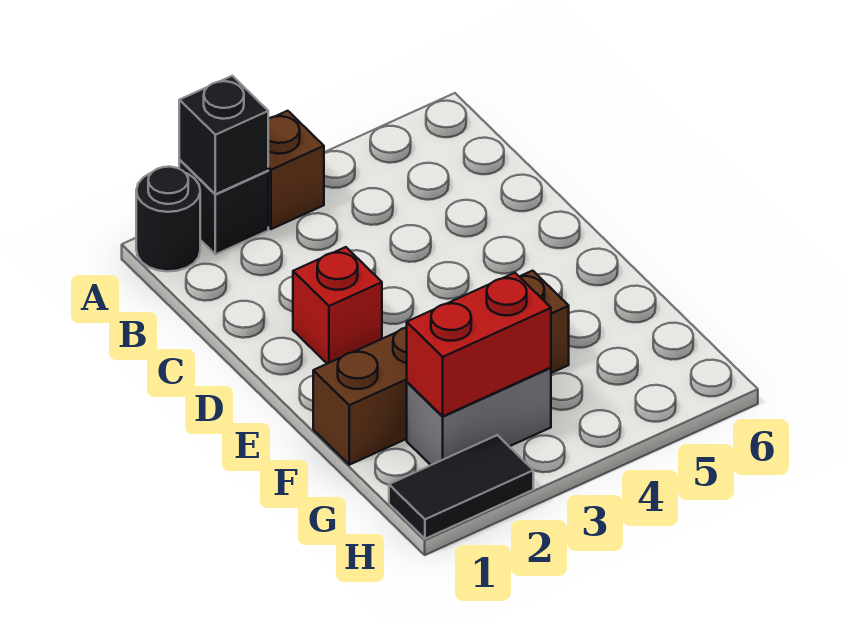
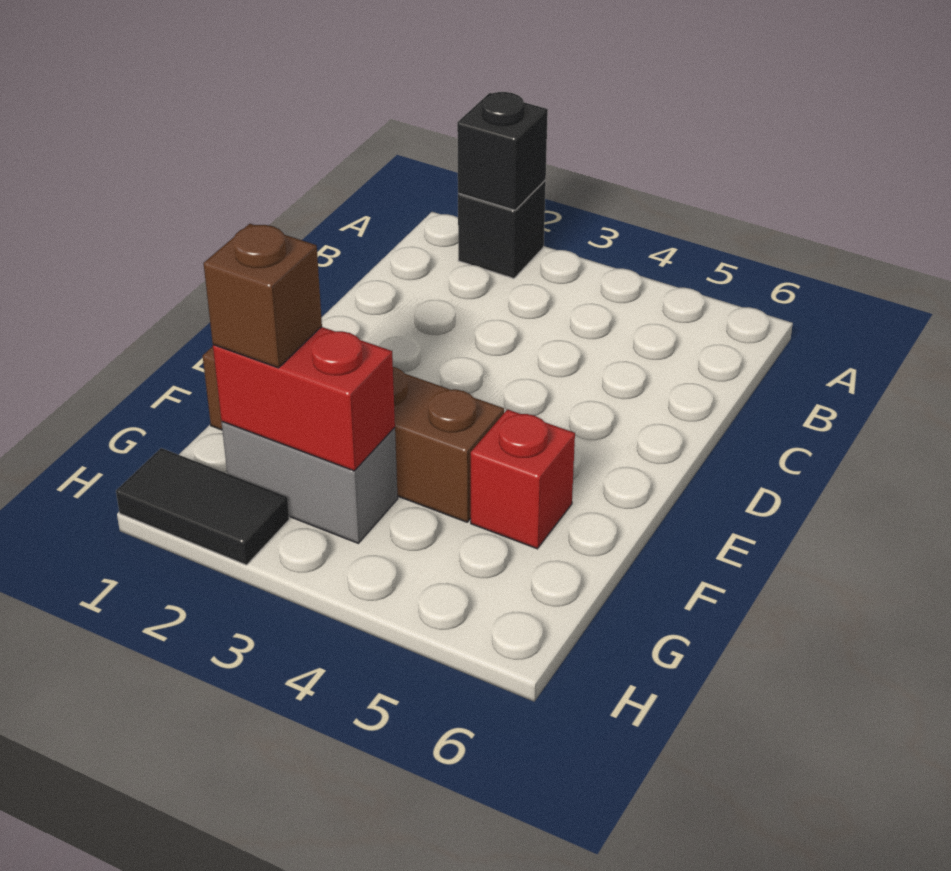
black 1x1 round brick [136,167,200,272] -> none
brown 1x1 brick [268,111,324,229] -> brown 1x1 brick moved to [204,224,322,368]
red 1x1 brick [293,247,382,364] -> red 1x1 brick moved to [471,409,575,549]

